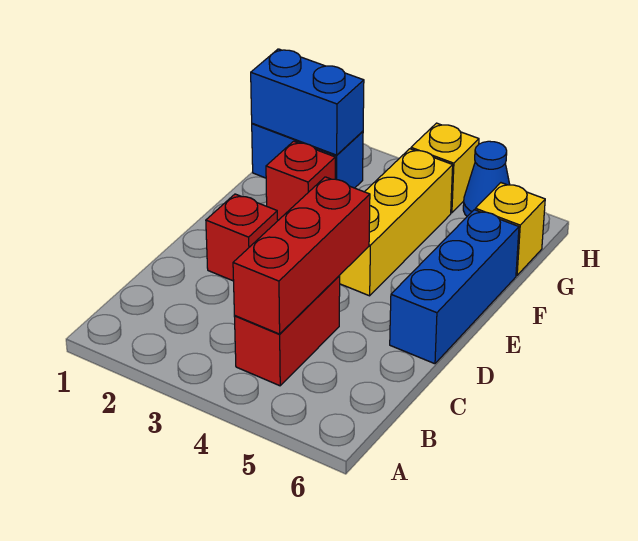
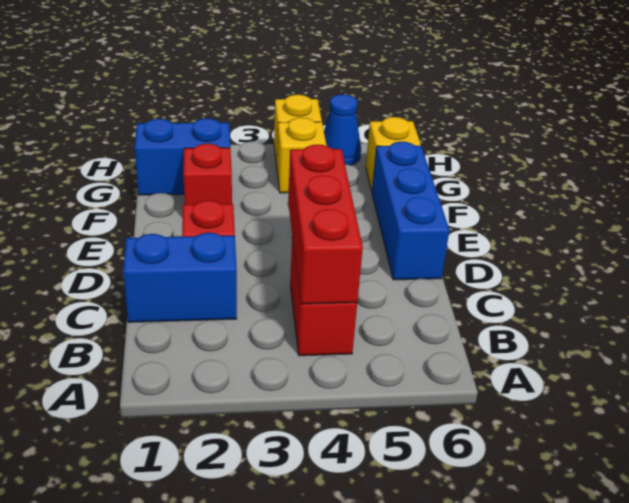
yellow 1x3 brick [339,149,453,296] -> yellow 1x1 brick [277,118,327,193]
blue 1x2 brick [251,49,364,155] -> blue 1x2 brick moved to [123,233,237,322]

